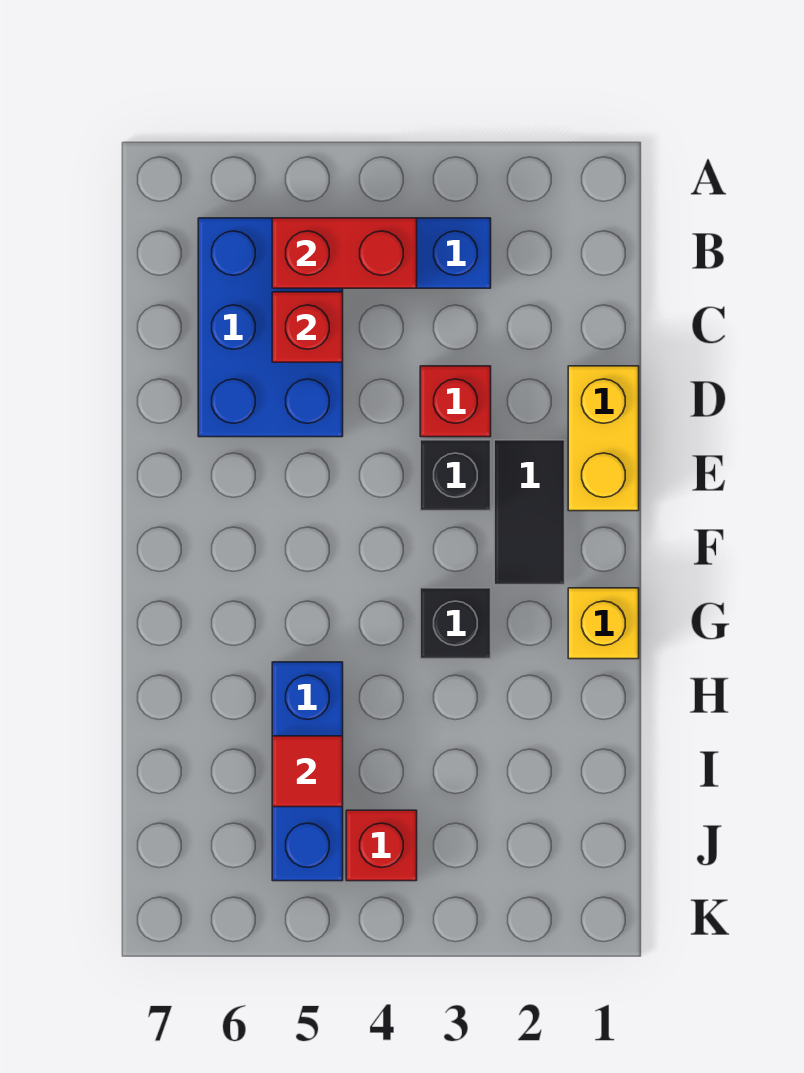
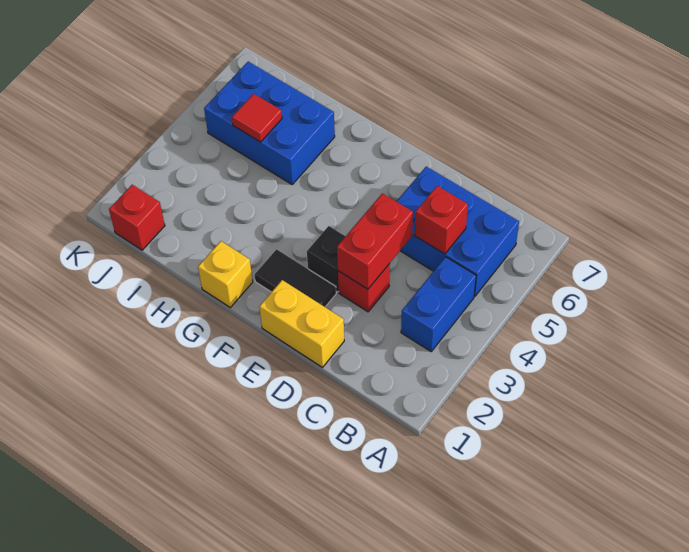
red 1x2 brick [272,218,417,288] -> red 1x2 brick moved to [337,193,413,289]
black 1x1 brick [420,588,491,659] -> none
blue 1x3 brick [272,662,343,881] -> blue 2x3 brick [204,62,335,184]
red 1x1 brick [346,810,417,881] -> red 1x1 brick moved to [109,185,165,250]

